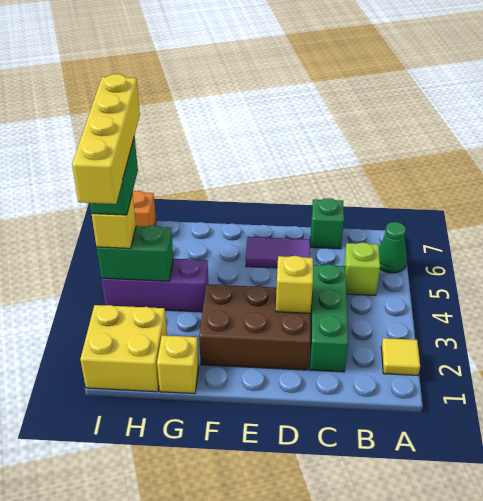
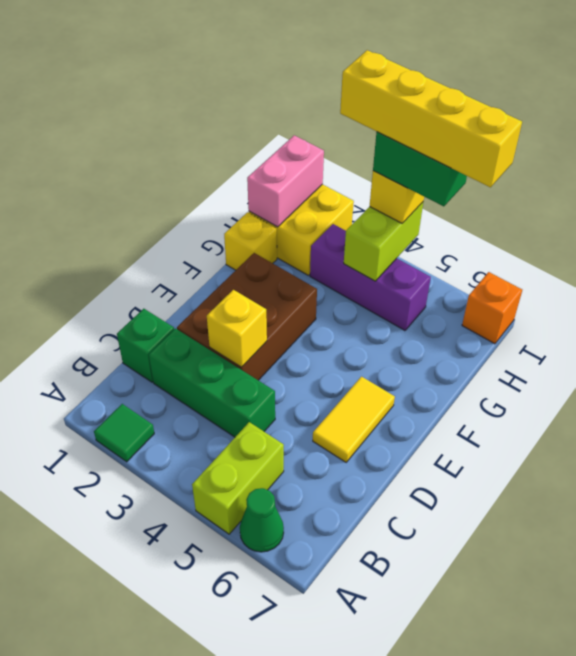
yellow 1x1 tile [381,338,420,375] -> green 1x1 tile [94,404,154,462]
lime 1x1 brick [344,242,380,295] -> lime 1x2 brick [192,422,284,534]
green 1x1 brick [311,198,344,249] -> green 1x1 brick moved to [117,309,174,382]
purple 1x2 tile [246,237,310,268] -> yellow 1x2 tile [313,377,395,462]
purple 1x3 brick [101,258,208,312] -> purple 1x3 brick turned to [310,224,431,330]
none -> pink 1x2 brick [247,135,324,227]
green 1x2 brick [97,225,173,281] -> lime 1x2 brick [344,202,423,281]

